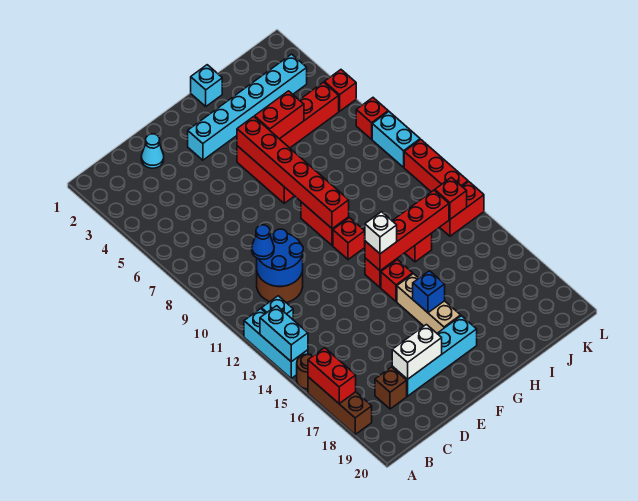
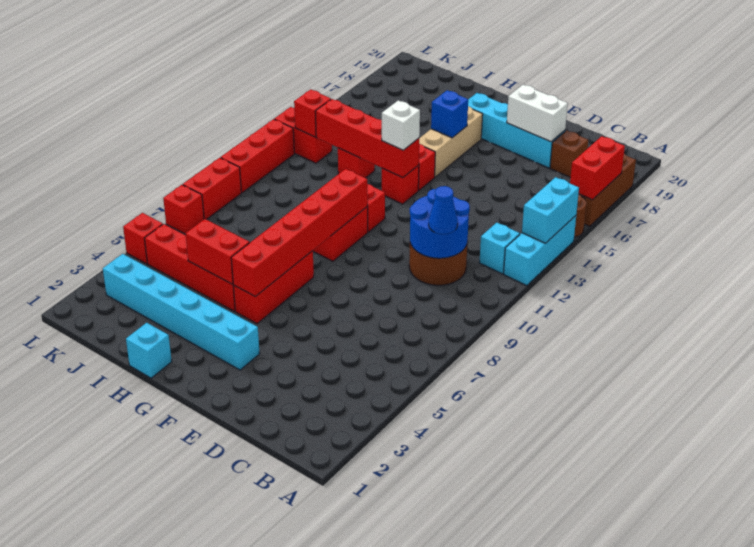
cyan 1x1 cone [141,134,164,168] -> none
cyan 1x2 brick [372,112,420,167] -> red 1x2 brick [183,158,241,220]

